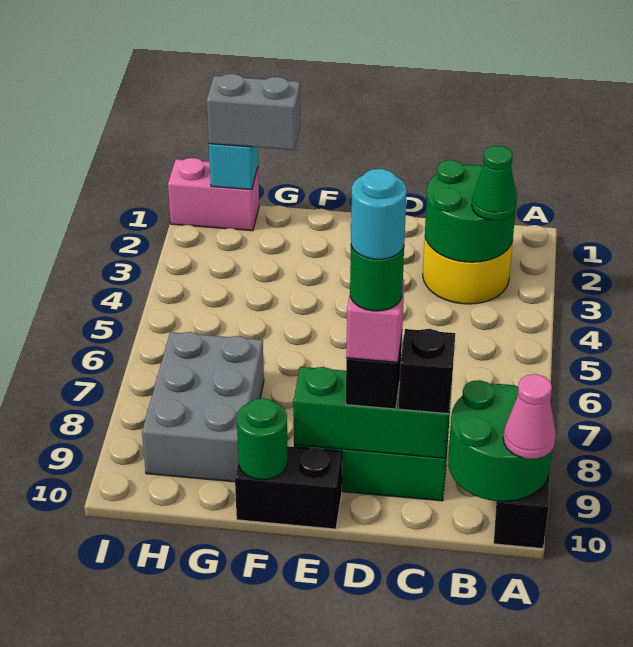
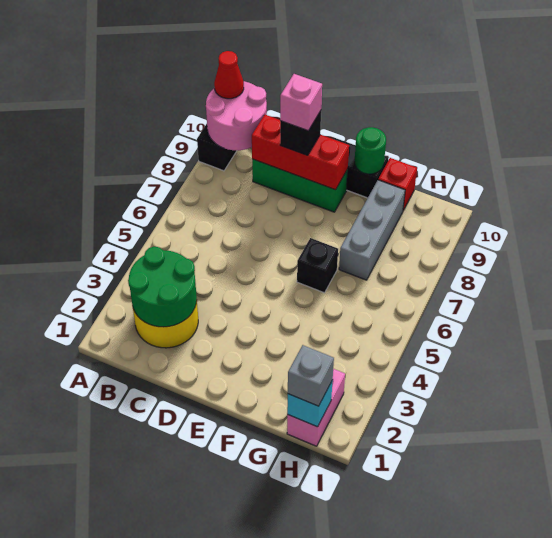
green 2x2 round brick [448,380,556,501] -> pink 2x2 round brick [206,81,267,150]
pink 1x1 cone [503,374,556,459] -> red 1x1 cone [214,51,244,99]
green 1x1 cone [472,146,517,220] -> none
green 1x3 brick [293,367,452,458] -> red 1x3 brick [252,115,349,190]
black 1x1 brick [398,329,455,414] -> black 1x1 brick moved to [297,238,338,293]
green 1x1 round brick [350,246,404,311] -> none
cyan 1x1 round brick [351,169,407,259] -> none
grey 1x2 brick [207,74,300,150] -> grey 1x1 brick [288,345,334,406]
grey 2x3 brick [142,332,264,482] -> grey 1x3 brick [339,180,405,280]
none -> red 1x1 brick [378,158,417,210]
pink 1x2 brick [168,158,259,231] -> pink 1x2 brick turned to [287,369,345,446]

